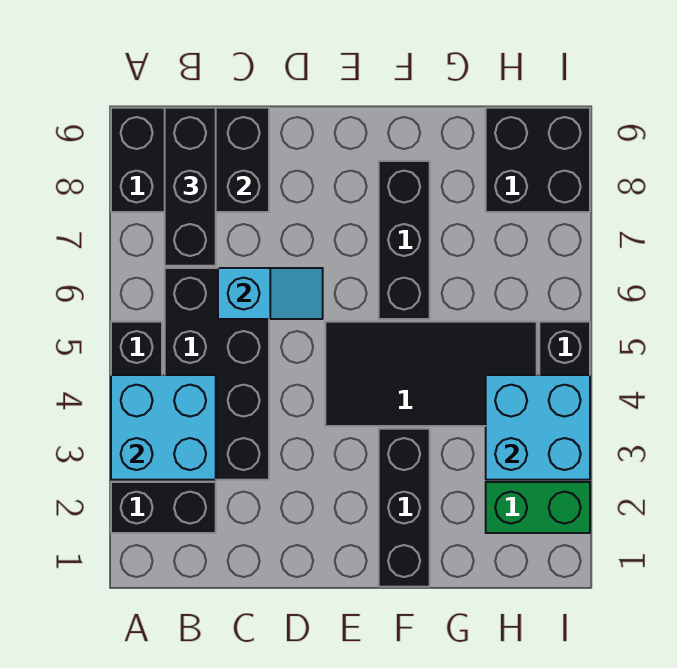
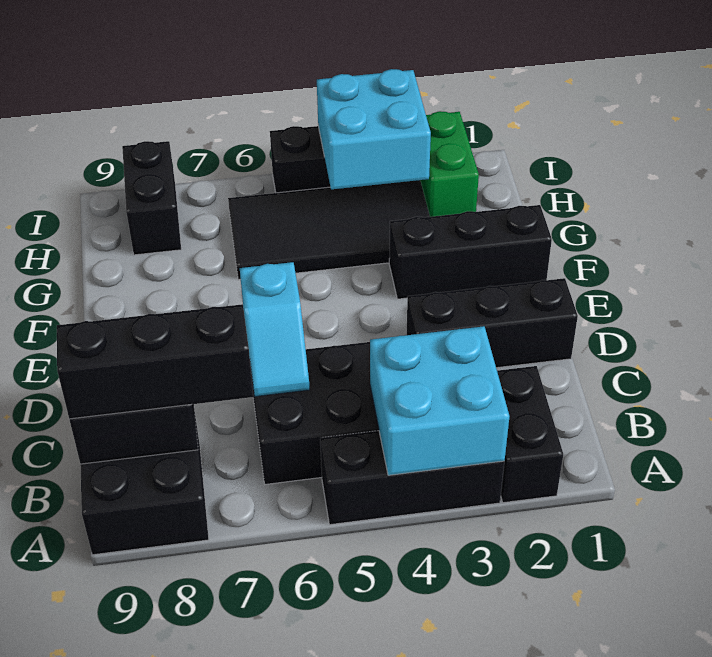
cyan 1x2 slope [218,268,323,319] -> cyan 1x2 slope turned to [240,262,310,397]
black 2x4 tile [325,322,537,426] -> black 2x4 tile turned to [228,180,430,280]
black 1x3 brick [379,161,430,319] -> black 1x3 brick moved to [407,278,578,368]
black 2x2 brick [486,108,590,212] -> black 1x2 brick [122,141,181,255]

